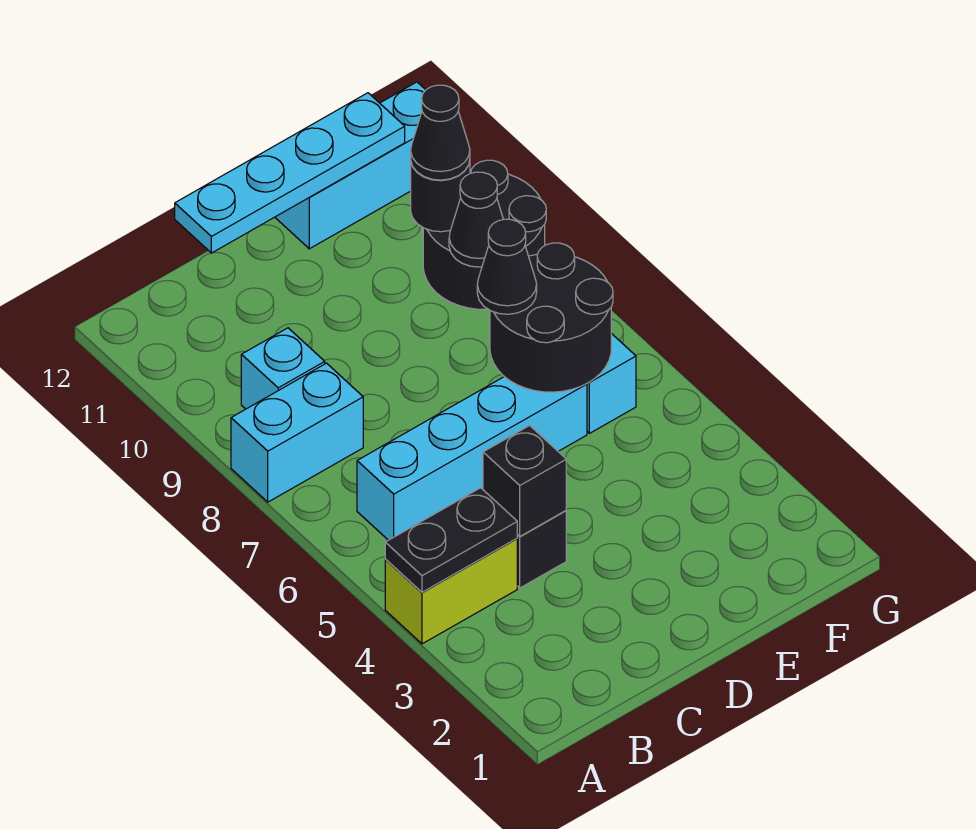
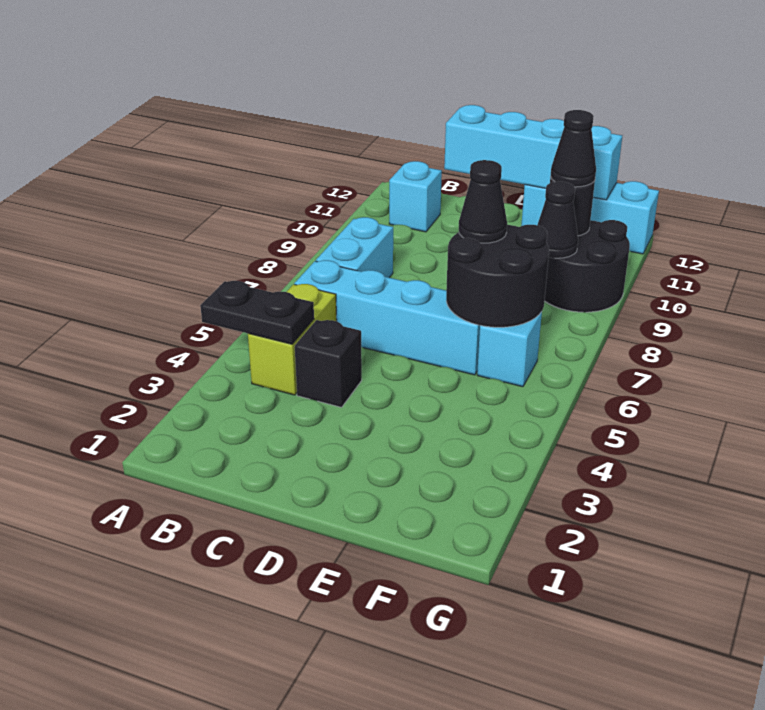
lime 1x2 brick [385,539,517,644] -> lime 1x2 brick turned to [248,284,337,395]
cyan 1x2 brick [231,363,363,502] -> cyan 1x2 brick turned to [316,217,393,278]
cyan 1x1 brick [241,328,325,409] -> cyan 1x1 brick moved to [389,161,442,232]
black 1x1 brick [483,425,566,536] -> none
cyan 1x4 plate [175,93,405,253] -> cyan 1x4 brick [444,105,622,200]

